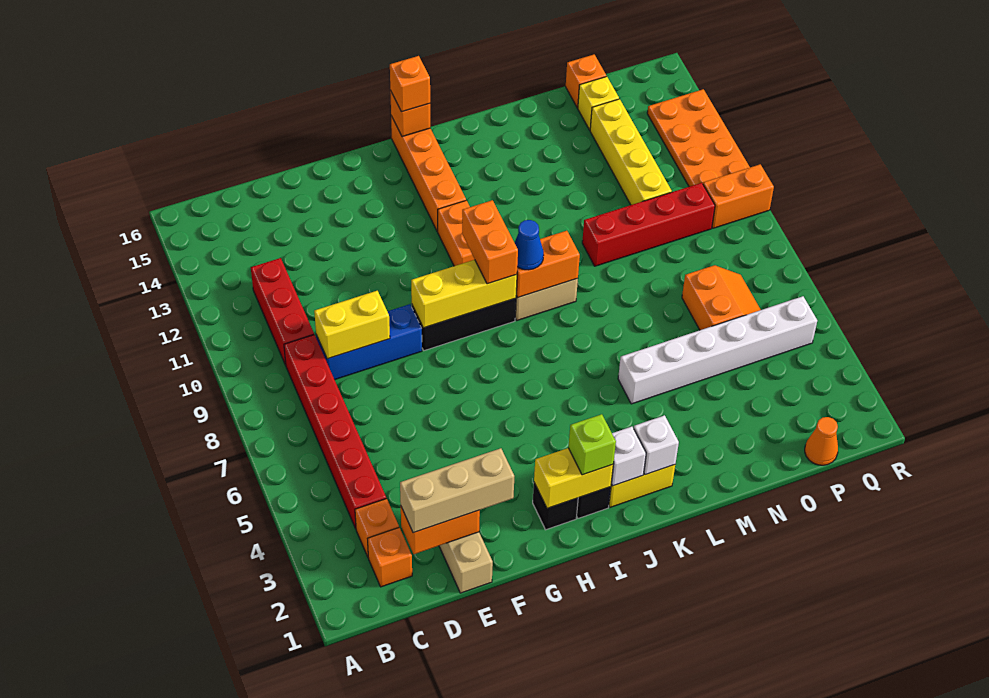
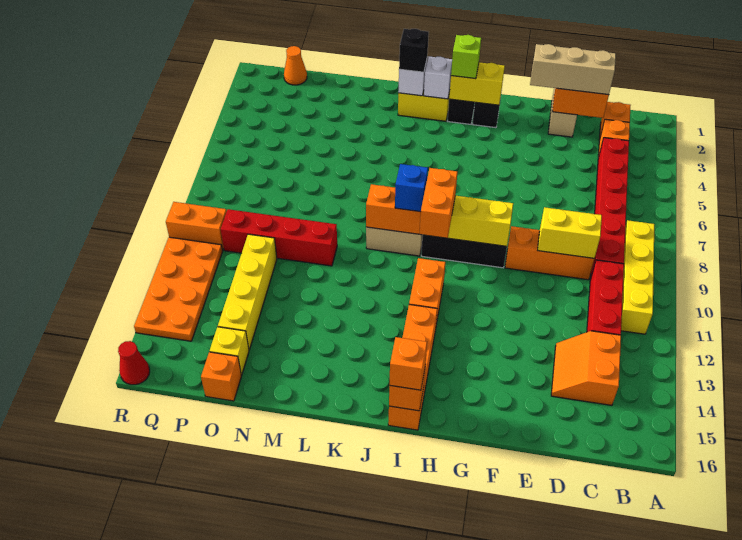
none -> yellow 1x4 brick [621,220,655,334]
blue 1x3 brick [316,304,422,380] -> orange 1x3 brick [505,226,594,280]
blue 1x1 cone [515,220,544,270] -> blue 1x1 brick [395,164,428,212]
none -> black 1x1 brick [399,29,429,72]
white 1x6 brick [618,296,817,404] -> none
orange 2x2 slope [682,265,761,330] -> orange 2x2 slope moved to [551,331,621,405]
none -> red 1x1 cone [118,341,150,385]

